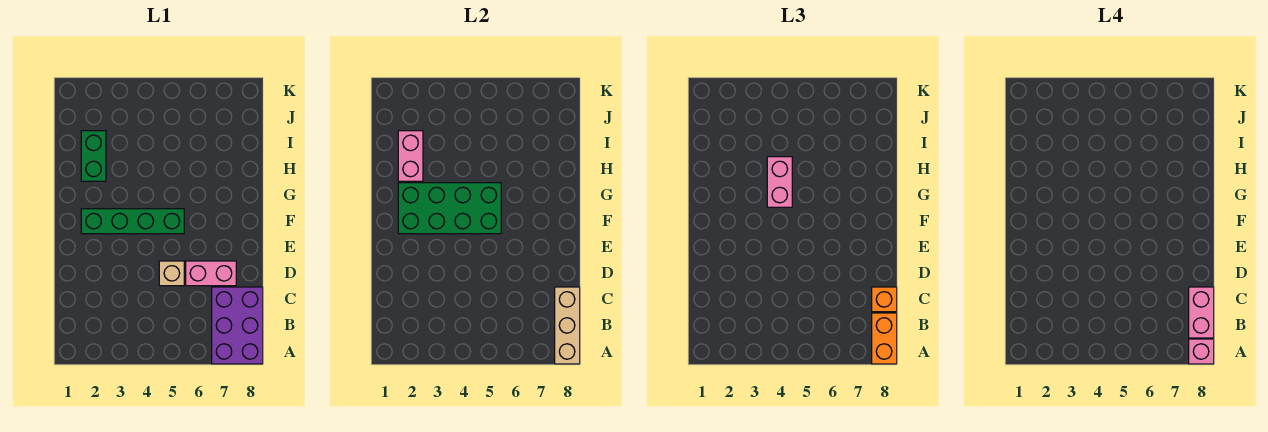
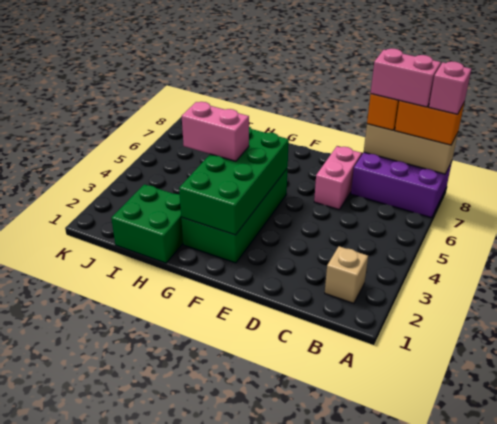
tan 1x1 brick [159,261,184,286] -> tan 1x1 brick moved to [325,246,368,303]
green 1x4 brick [81,209,184,234] -> green 2x4 brick [181,168,288,263]
green 1x2 brick [81,131,106,181] -> green 2x2 brick [111,184,183,263]
pink 1x2 brick [398,131,423,181] -> none

